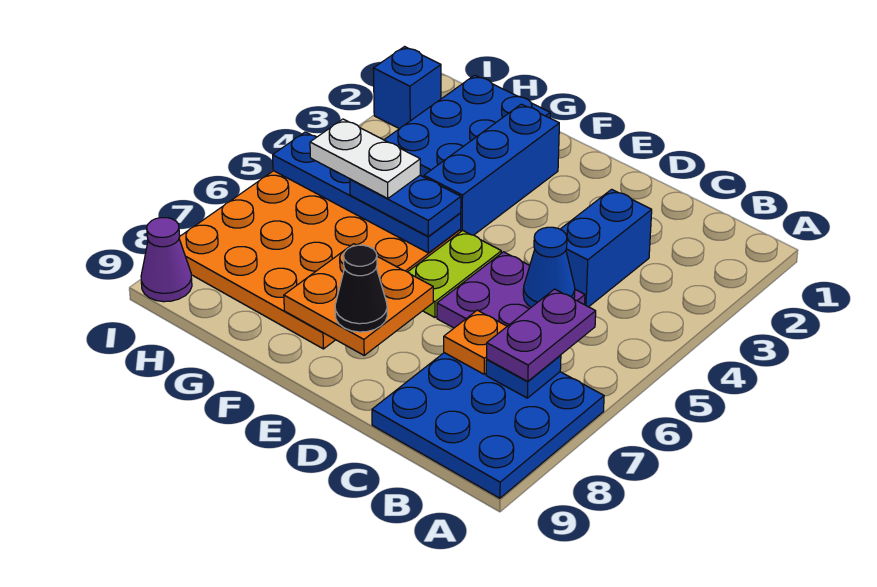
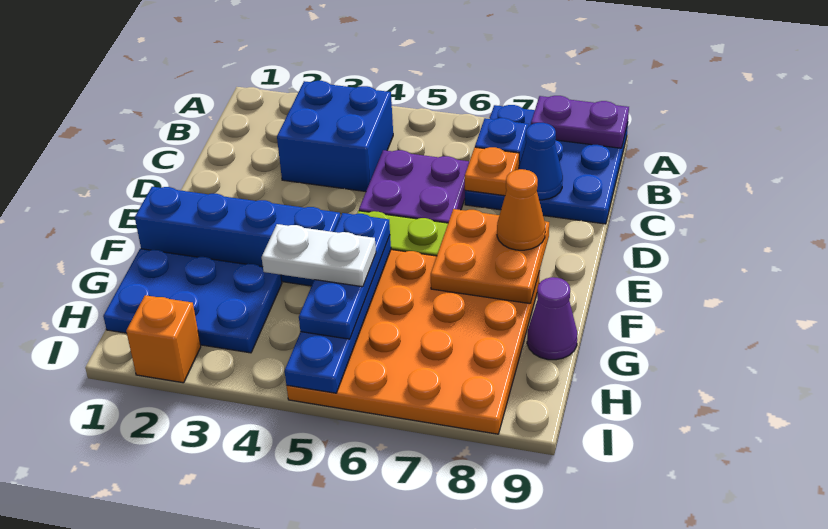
purple 1x2 plate [487,289,596,381] -> purple 1x2 plate moved to [531,96,629,148]
blue 1x2 brick [560,189,652,307] -> blue 2x2 brick [277,81,393,192]
blue 1x1 cone [523,227,575,307] -> blue 1x1 cone moved to [518,123,563,200]
black 1x1 cone [335,245,387,332] -> orange 1x1 cone [497,169,545,250]
blue 1x3 brick [424,104,559,235] -> blue 1x4 brick [135,187,340,286]
blue 1x2 plate [350,175,461,236] -> blue 1x3 plate [299,213,390,339]
white 1x2 plate [310,119,420,199] -> white 1x2 plate turned to [262,224,376,287]
blue 1x1 brick [373,47,441,129] -> orange 1x1 brick [126,295,201,383]
purple 1x1 cone [141,218,192,302] -> purple 1x1 cone moved to [527,277,577,360]

